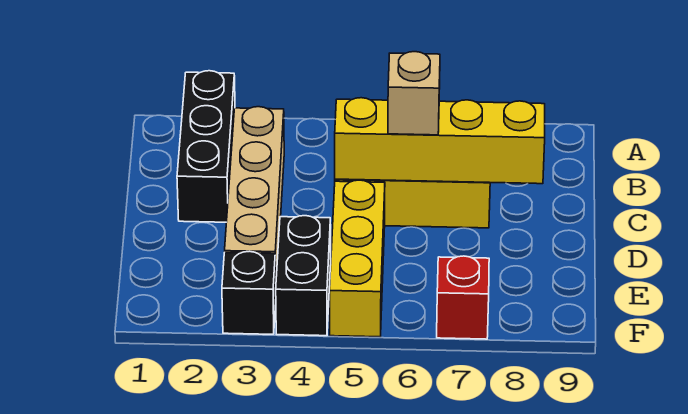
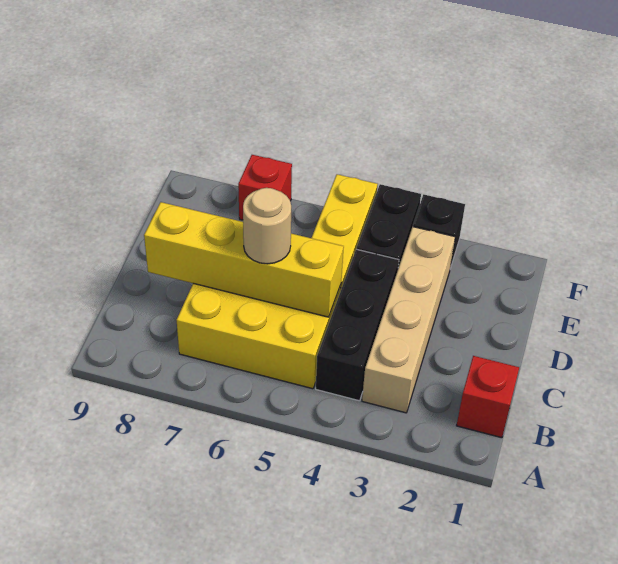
black 1x3 brick [177,71,235,222] -> black 1x3 brick moved to [316,249,399,401]
none -> red 1x1 brick [457,356,519,438]
tan 1x1 brick [388,52,440,135] -> tan 1x1 round brick [243,188,291,264]

